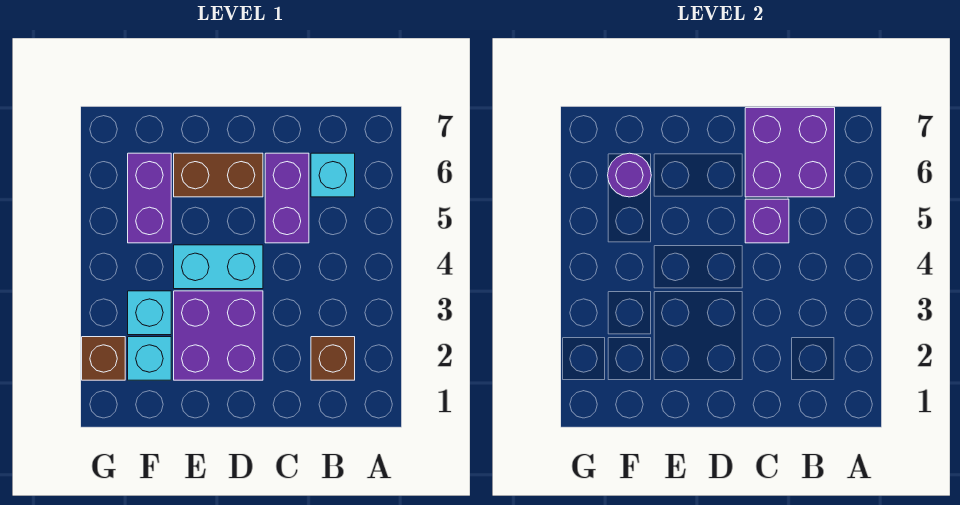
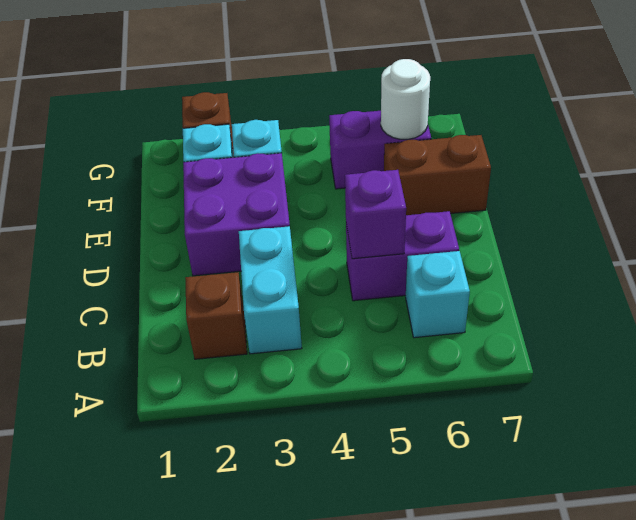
purple 2x2 brick [745,108,835,197] -> none
cyan 1x2 brick [174,245,263,289] -> cyan 1x2 brick moved to [239,226,302,354]
brown 1x2 brick [174,153,263,197] -> brown 1x2 brick turned to [384,135,491,215]
purple 1x1 round brick [608,153,651,197] -> white 1x1 round brick [381,59,430,139]

